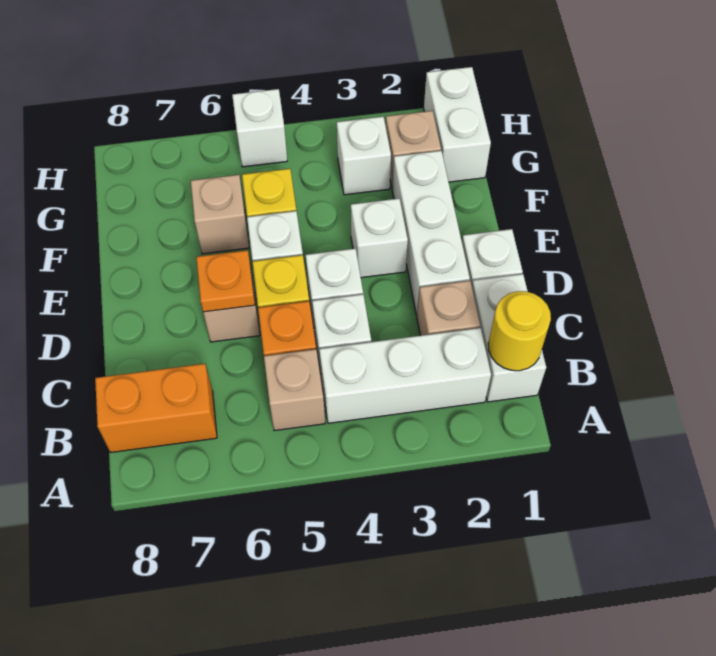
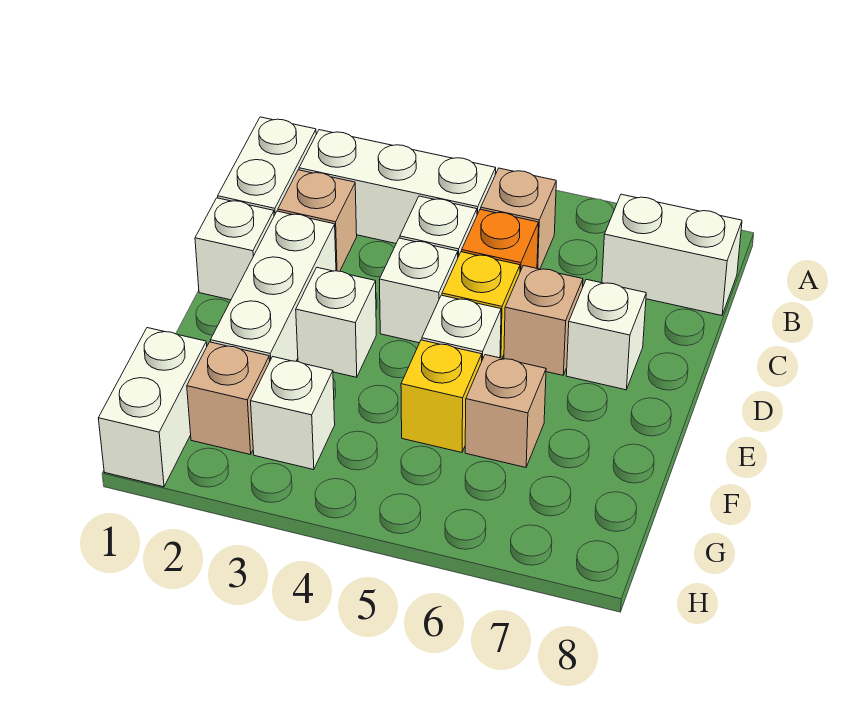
yellow 1x1 round brick [488,291,551,371] -> none
orange 1x2 brick [95,364,217,453] -> white 1x2 brick [602,194,742,316]
orange 1x1 plate [196,250,255,312] -> none
white 1x1 brick [232,89,287,167] -> white 1x1 brick moved to [566,279,646,390]

